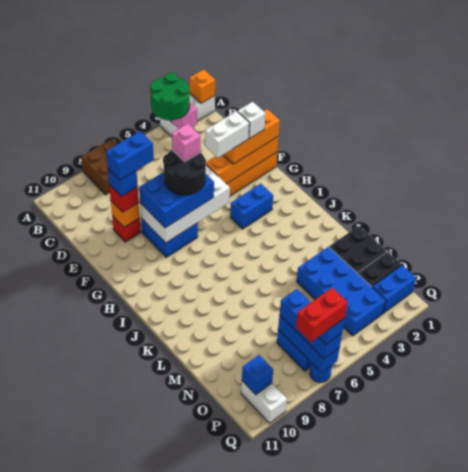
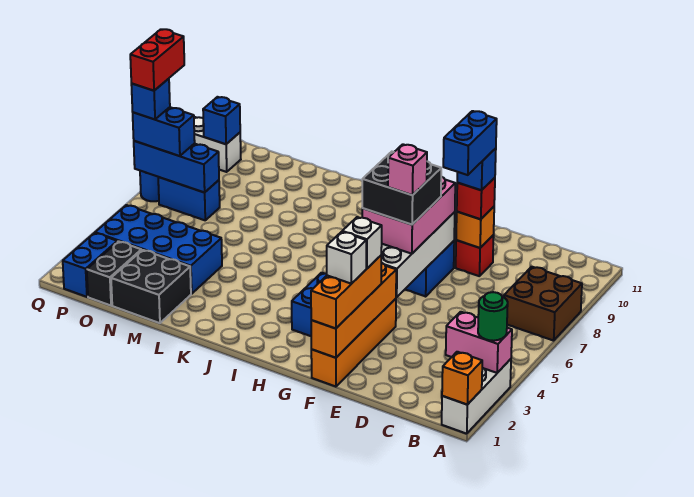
green 2x2 round brick [150,73,190,120] -> green 1x1 round brick [478,292,508,341]
white 1x2 brick [205,111,250,158] -> white 1x1 brick [342,217,382,269]
blue 2x3 brick [139,172,214,228] -> pink 2x3 brick [362,177,455,254]
black 2x2 round brick [163,150,206,195] -> black 2x2 brick [362,152,441,225]
blue 1x3 brick [280,289,342,359] -> blue 1x2 brick [133,107,195,156]

